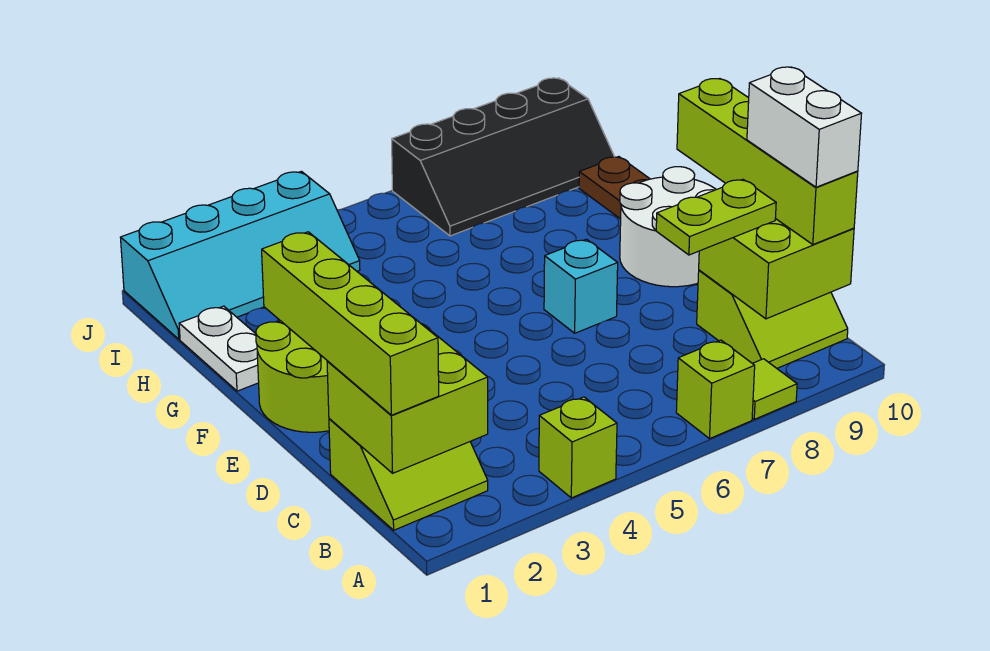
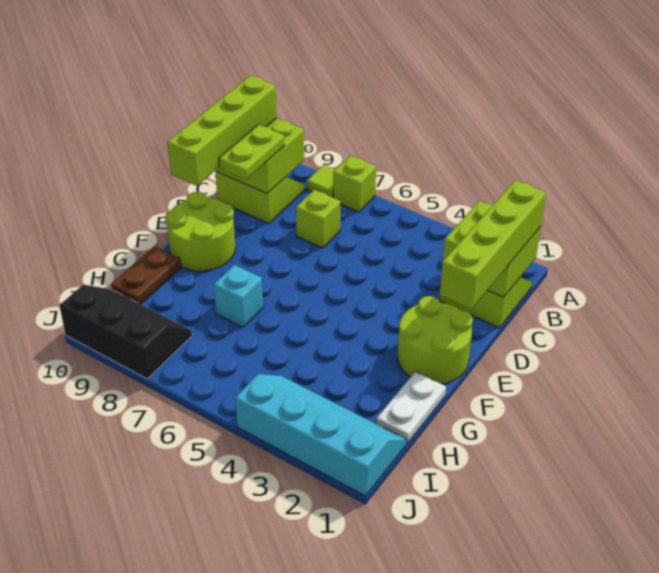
lime 1x1 brick [539,397,617,498] -> lime 1x1 brick moved to [296,190,340,248]
white 1x2 brick [747,67,862,187] -> none
lime 1x2 plate [656,179,776,255] -> lime 1x2 plate turned to [219,125,285,180]
cyan 1x1 brick [544,239,618,333] -> cyan 1x1 brick moved to [214,265,263,327]
white 2x2 round brick [620,167,716,287] -> lime 2x2 round brick [165,192,235,271]
black 2x4 slope [392,78,614,236] -> black 2x3 slope [59,285,192,379]

